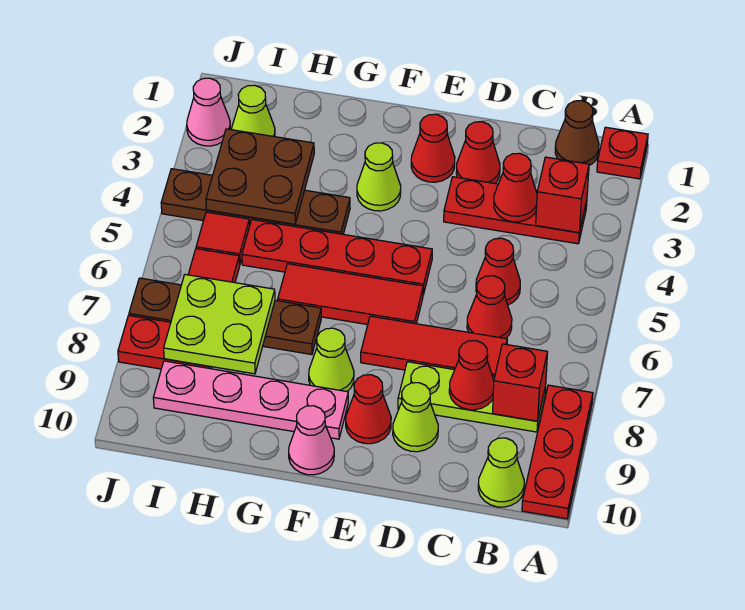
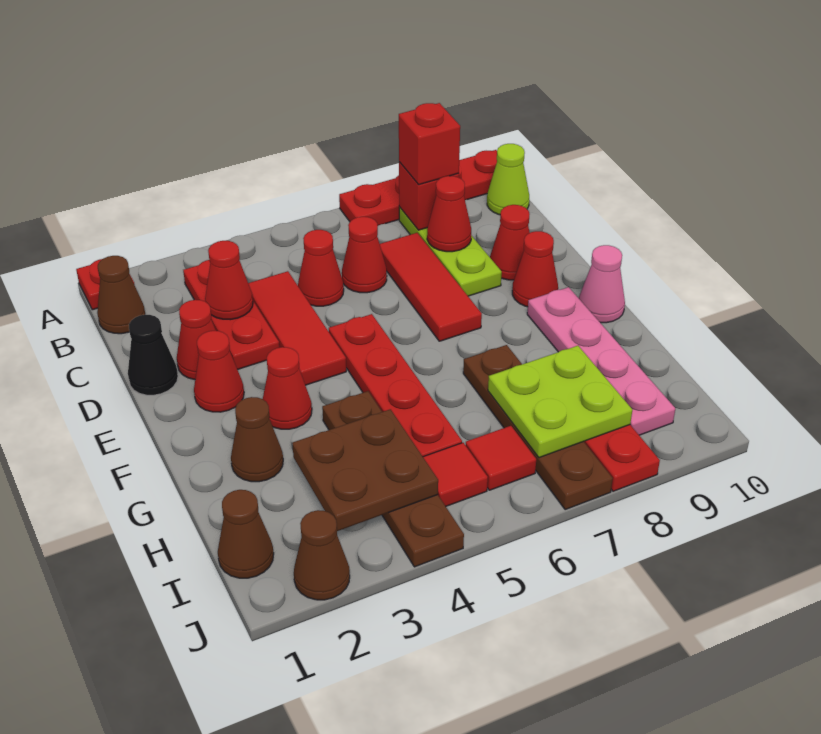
red 1x3 plate [522,385,593,519] -> red 1x4 plate [339,150,497,226]
red 1x1 brick [536,157,589,233] -> red 1x1 brick moved to [399,103,460,185]
none -> black 1x1 cone [128,315,178,395]
lime 1x1 cone [393,383,438,452] -> red 1x1 cone [490,205,530,280]
red 1x3 tile [278,264,423,325] -> red 1x3 tile moved to [248,271,346,385]
lime 1x1 cone [357,143,401,211] -> red 1x1 cone [263,347,312,429]
lime 1x1 cone [309,328,354,391] -> none
none -> brown 1x1 cone [231,397,283,482]
none -> brown 1x1 cone [218,490,274,578]
lime 1x1 cone [232,85,275,137] -> none
pink 1x1 cone [187,78,230,146] -> brown 1x1 cone [294,510,350,600]

